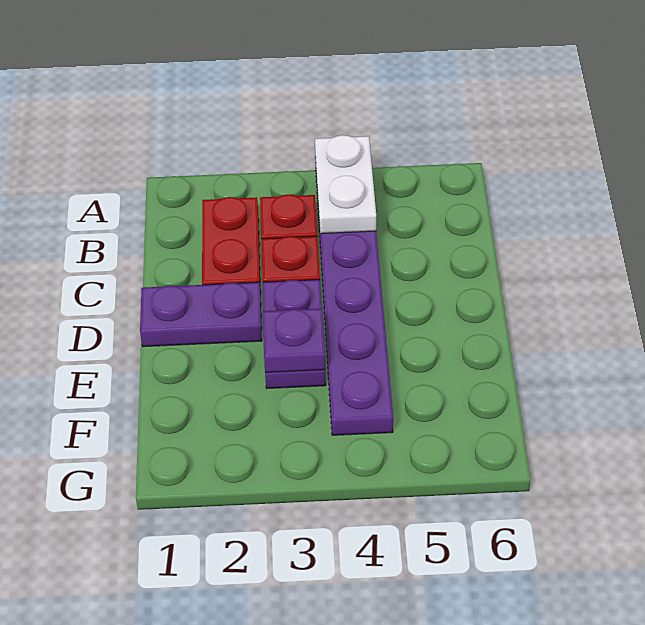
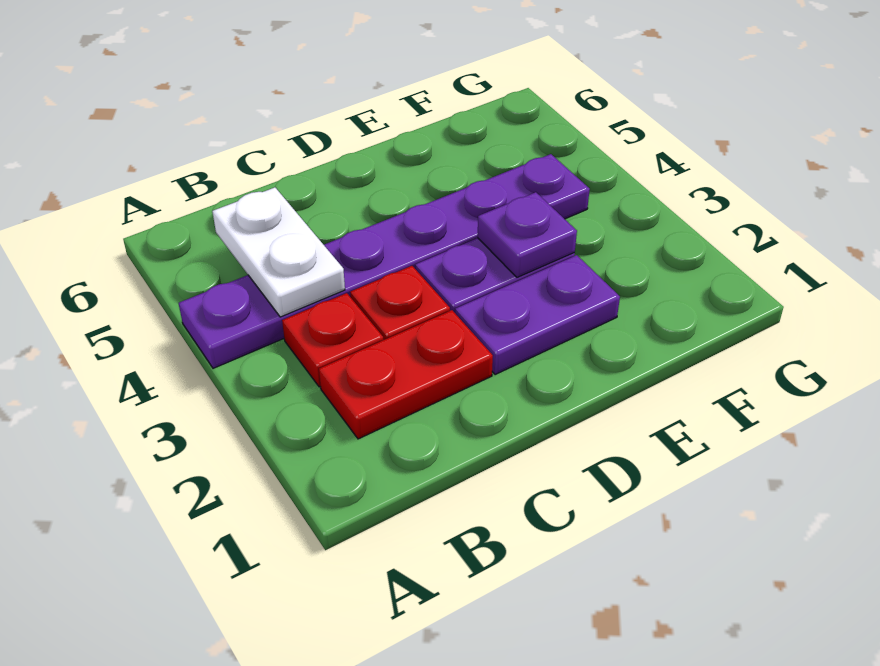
white 1x2 plate [315,135,376,234] -> white 1x2 plate turned to [212,187,345,317]
purple 1x2 plate [140,282,262,347] -> purple 1x2 plate turned to [455,255,620,375]

